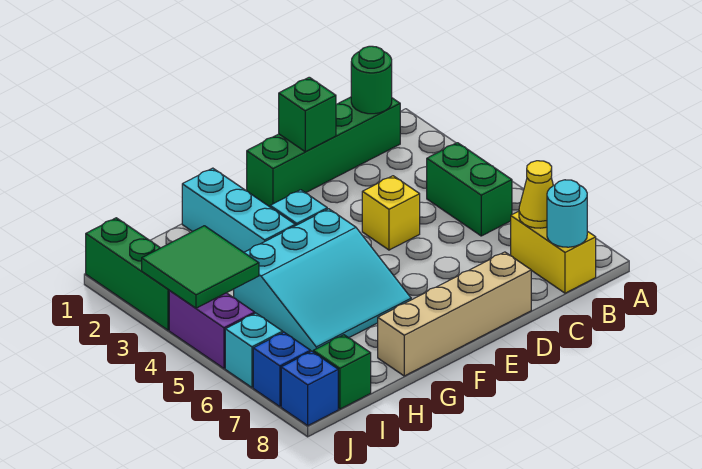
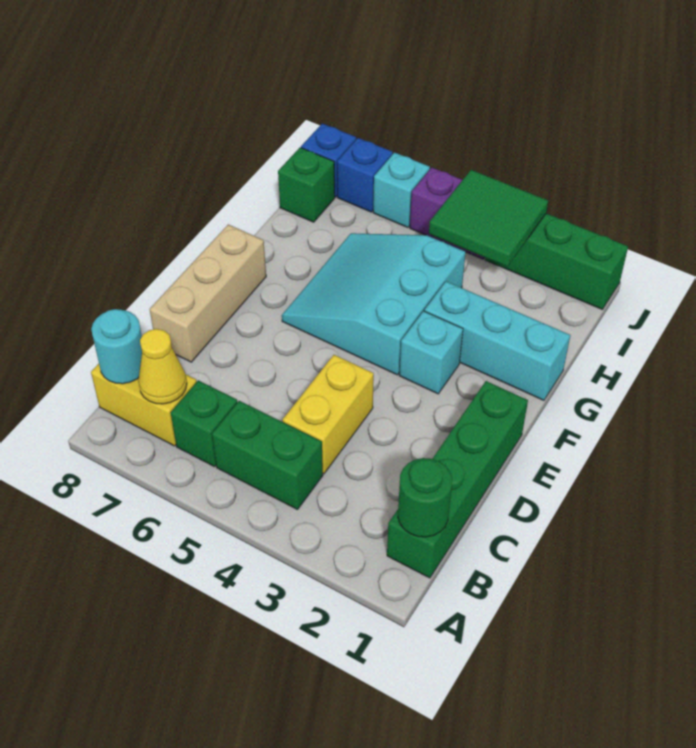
green 1x1 brick [279,77,336,152] -> green 1x1 brick moved to [171,380,237,467]
yellow 1x1 brick [362,176,420,250] -> yellow 1x2 brick [282,355,374,474]
tan 1x4 brick [378,252,531,376] -> tan 1x3 brick [150,225,266,362]

